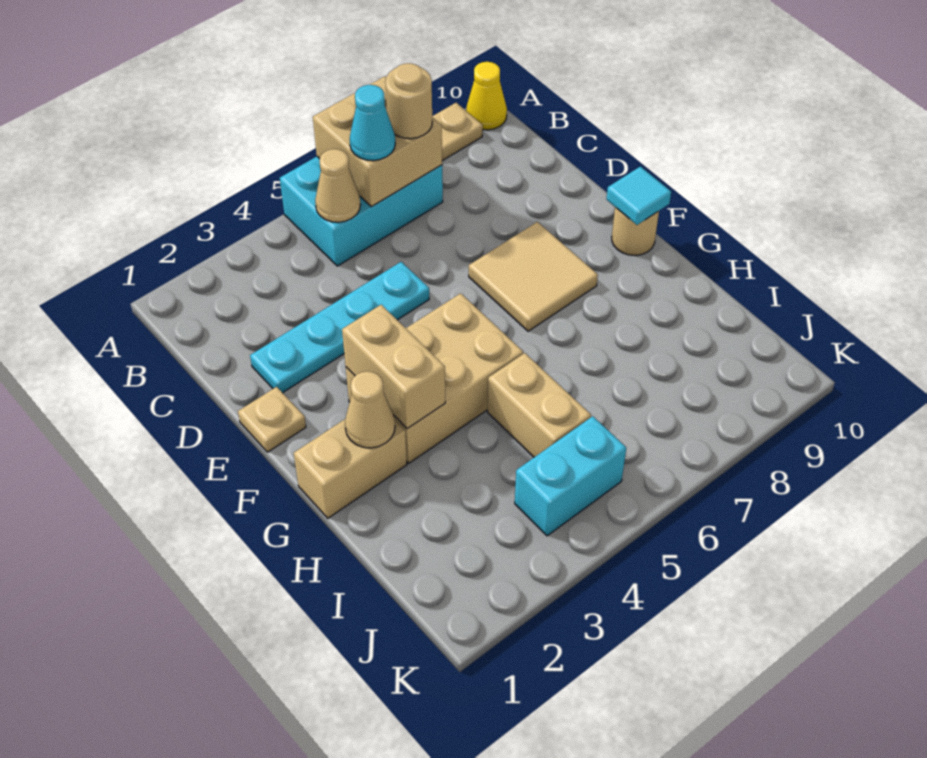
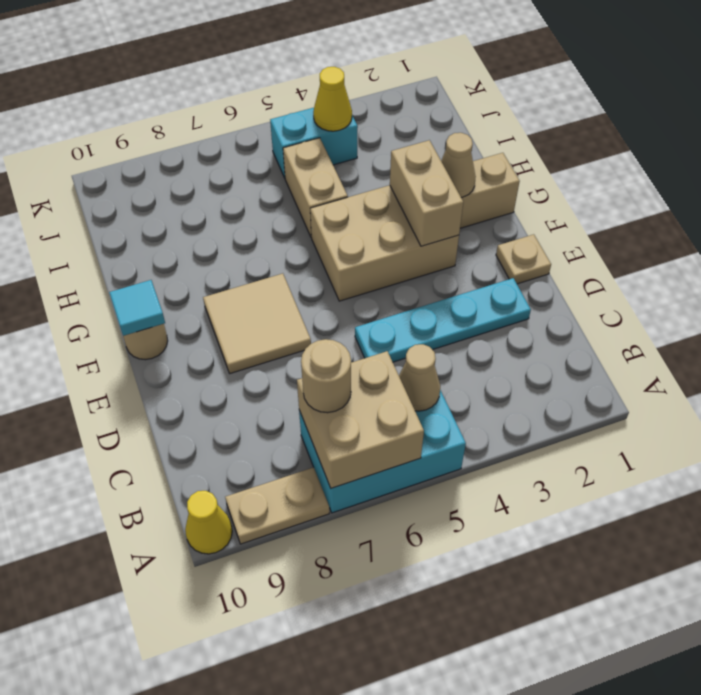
cyan 1x1 cone [350,85,395,161] -> none
none -> yellow 1x1 cone [313,67,352,131]

